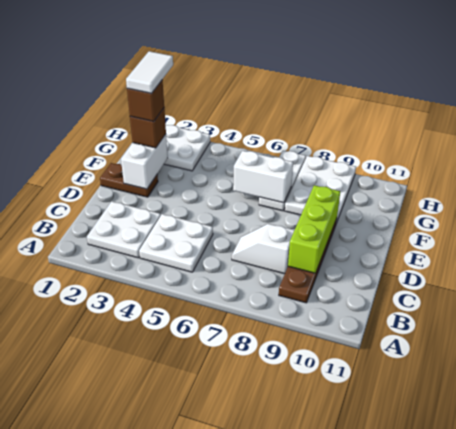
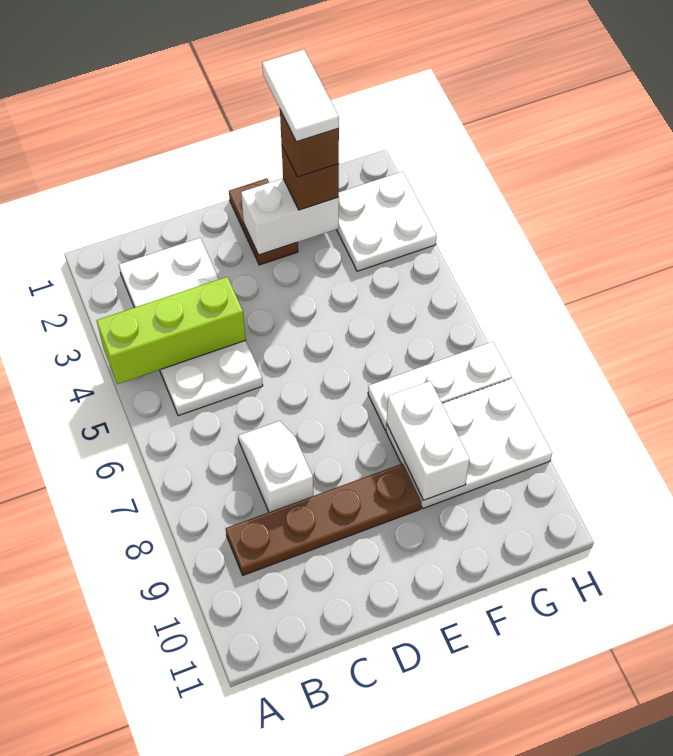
lime 1x3 brick [288,185,340,273] -> lime 1x3 brick moved to [97,277,246,384]
white 1x2 tile [126,51,173,93] -> white 1x2 tile turned to [262,49,339,142]
white 1x2 brick [233,151,293,203] -> white 1x2 brick moved to [387,381,470,500]

